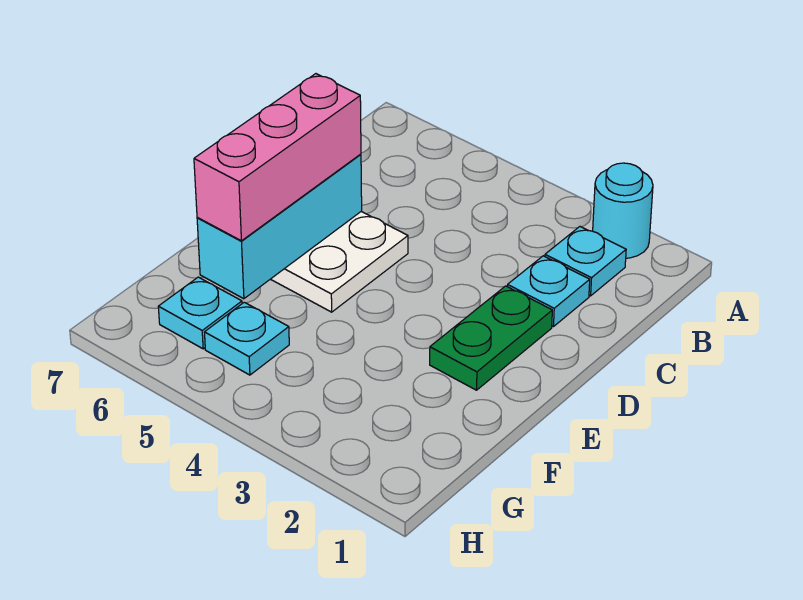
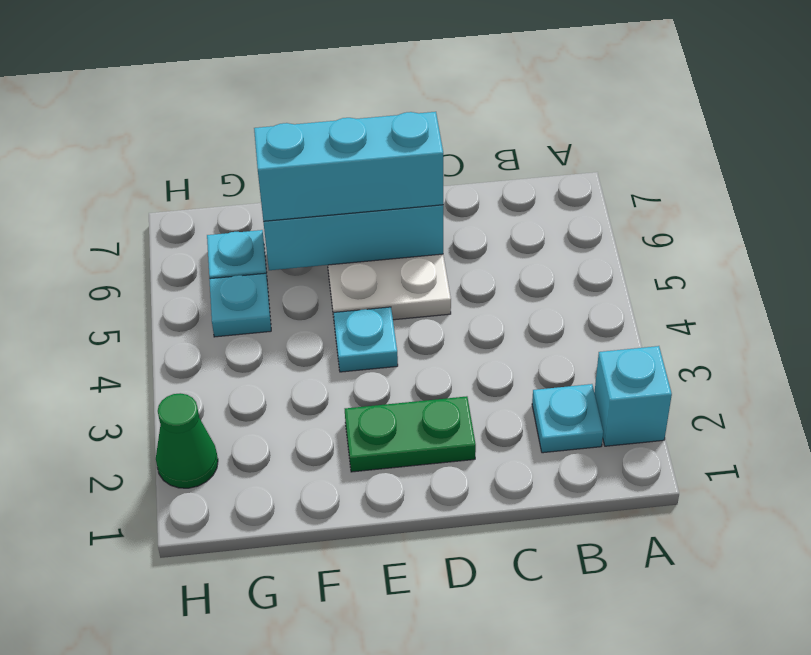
cyan 1x1 round brick [593,163,653,258] -> cyan 1x1 brick [594,346,672,446]
cyan 1x1 plate [507,256,590,327] -> cyan 1x1 plate moved to [334,307,398,372]
pink 1x3 brick [194,74,361,241] -> cyan 1x3 brick [254,112,443,221]
none -> green 1x1 cone [156,393,218,488]

